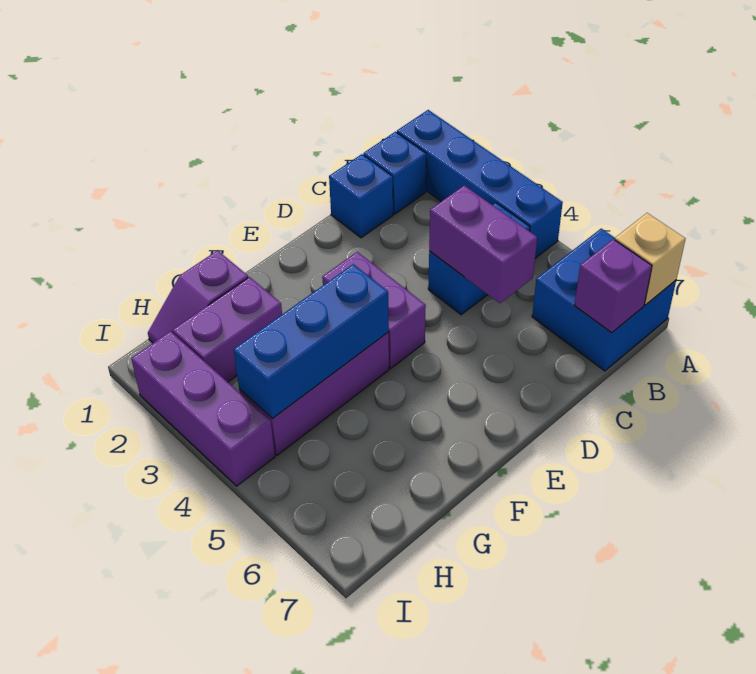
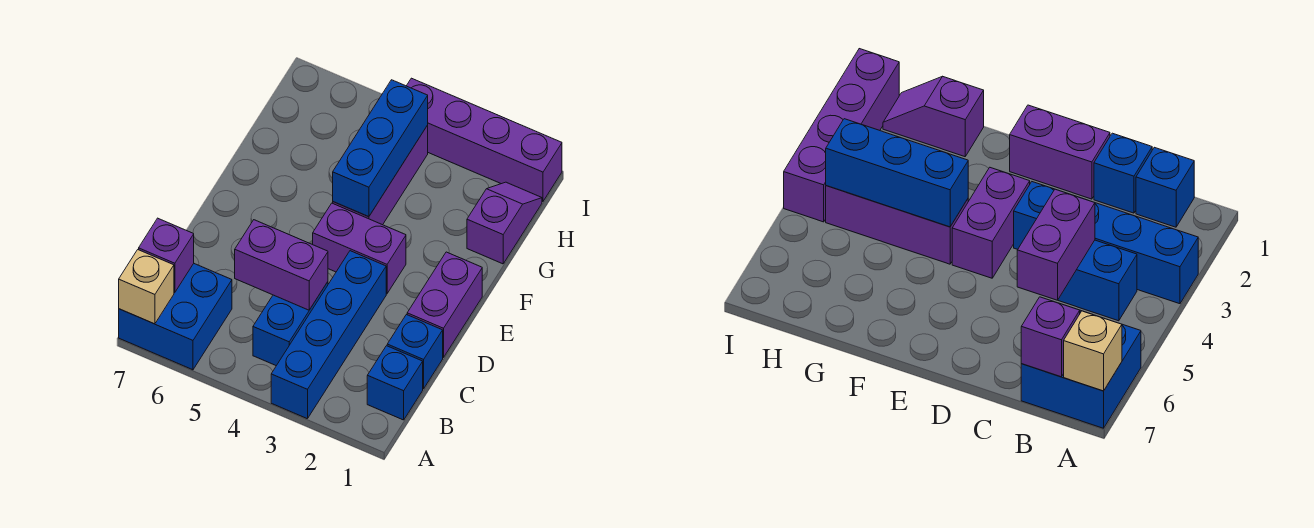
blue 1x4 brick [397,110,563,258] -> blue 1x4 brick turned to [271,251,386,419]
purple 1x2 brick [173,277,282,382] -> purple 1x2 brick moved to [407,252,482,358]
purple 1x3 brick [131,331,275,486] -> purple 1x4 brick [407,78,562,201]

